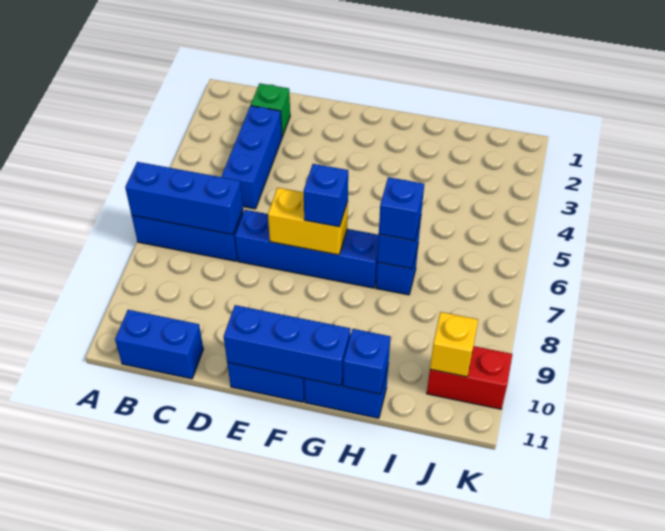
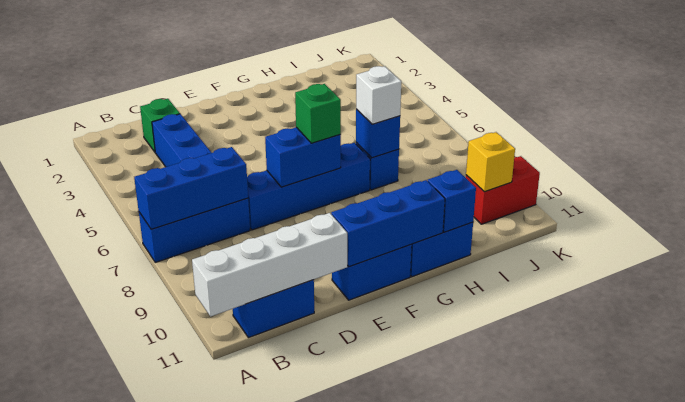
none -> white 1x4 brick [192,213,347,317]
yellow 1x2 brick [268,188,348,255] -> blue 1x2 brick [265,127,341,187]
blue 1x1 brick [304,164,348,227] -> green 1x1 brick [295,84,341,143]
blue 1x1 brick [379,177,424,241] -> white 1x1 brick [356,66,401,124]

